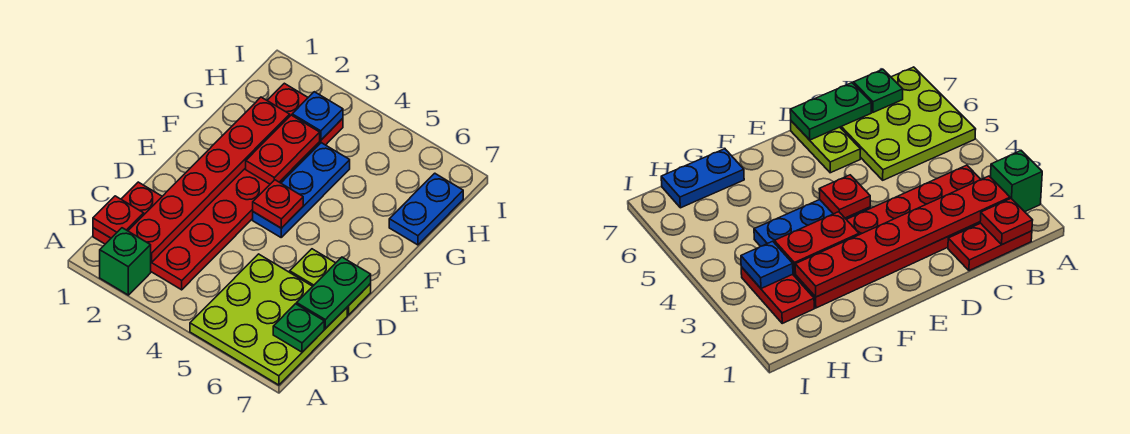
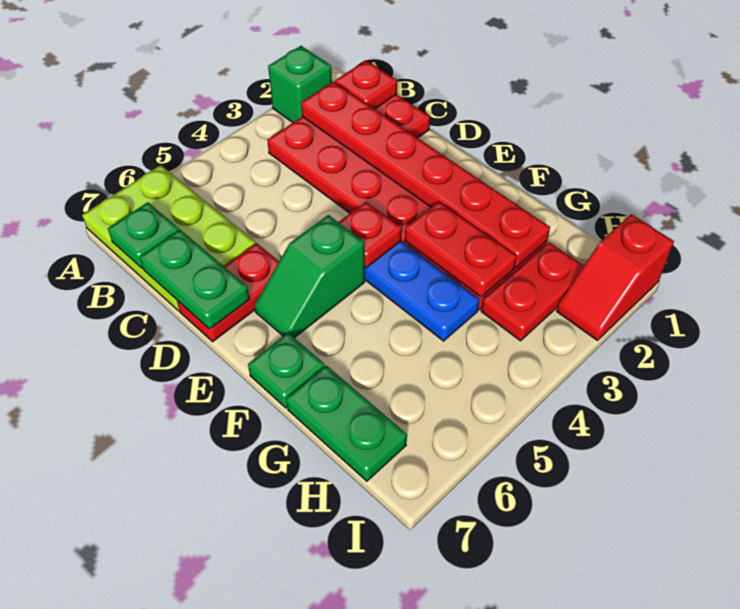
lime 3x3 plate [190,254,347,385] -> lime 2x3 plate [82,165,255,311]
lime 1x2 plate [290,249,371,315] -> red 1x2 plate [177,243,279,342]
none -> green 1x2 slope [254,215,365,338]
none -> green 1x1 plate [248,333,325,408]
blue 1x2 plate [389,173,463,245] -> green 1x2 plate [286,365,407,481]
blue 1x1 plate [292,92,343,140] -> none
none -> red 1x2 slope [557,214,674,341]

